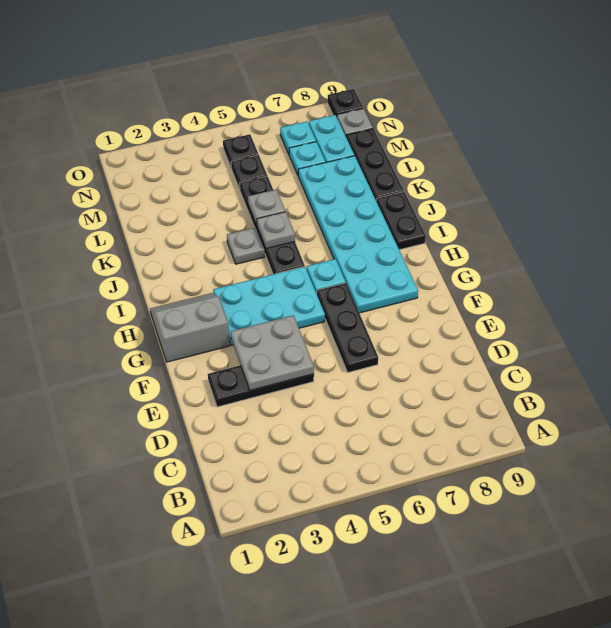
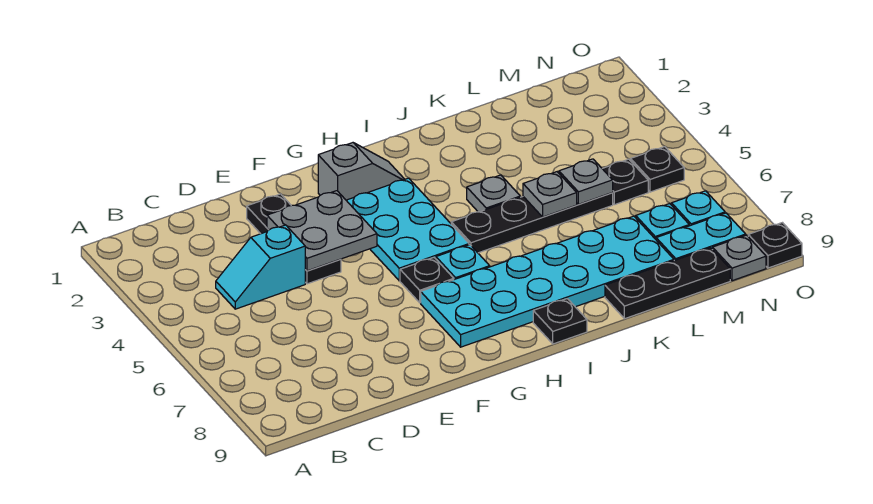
none -> cyan 1x2 slope [216,225,305,309]
black 1x3 plate [317,283,378,372] -> black 1x1 plate [400,258,454,303]
grey 2x2 slope [150,293,230,362] -> grey 1x2 slope [318,143,405,200]
black 1x2 plate [376,192,426,250] -> black 1x1 plate [533,299,587,344]
grey 1x1 plate [257,212,295,249] -> grey 1x1 plate moved to [559,159,613,204]

